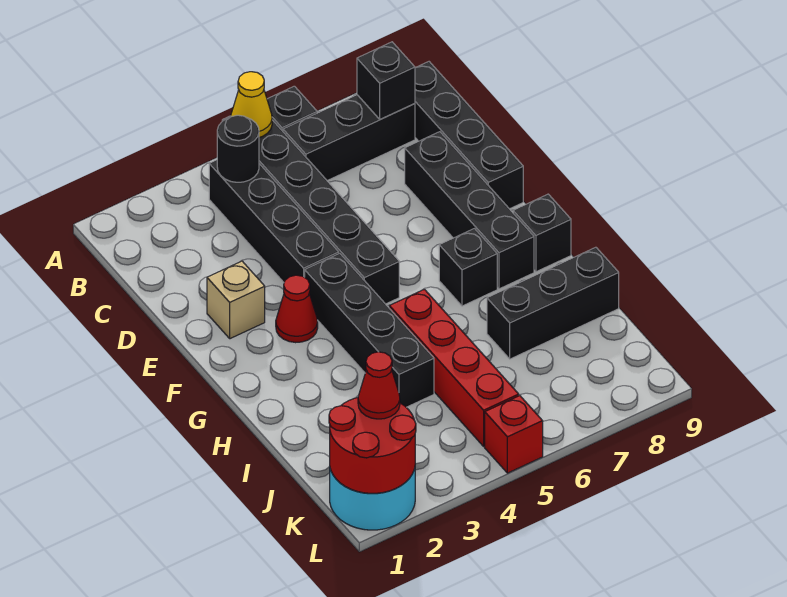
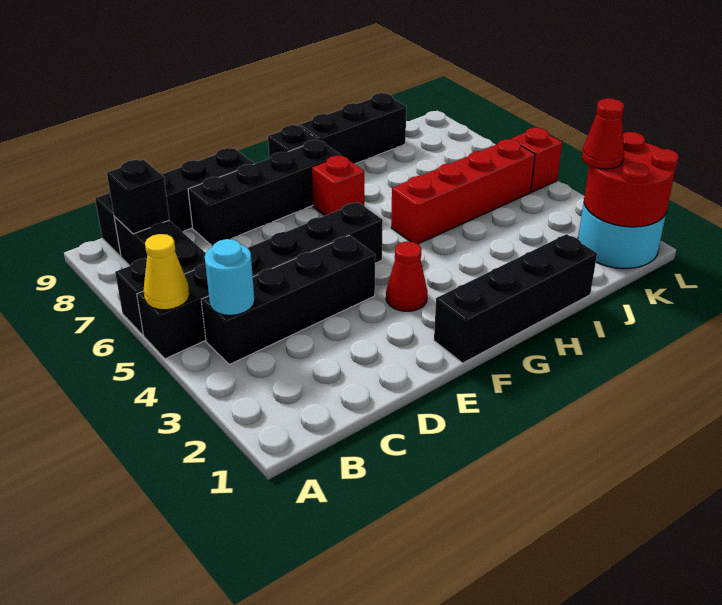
black 1x1 round brick [217,115,259,182] -> cyan 1x1 round brick [205,239,255,315]
tan 1x1 brick [207,261,265,339] -> none
black 1x4 brick [305,253,434,407] -> black 1x4 brick moved to [434,234,597,363]
black 1x1 brick [439,229,497,306] -> red 1x1 brick [312,156,364,215]
black 1x3 brick [487,247,619,359] -> black 1x3 brick turned to [299,93,406,164]

